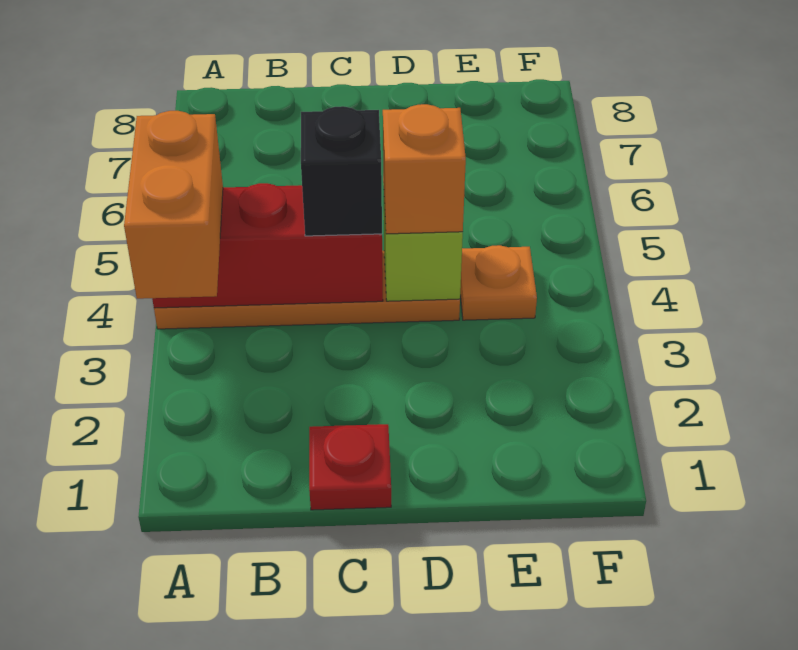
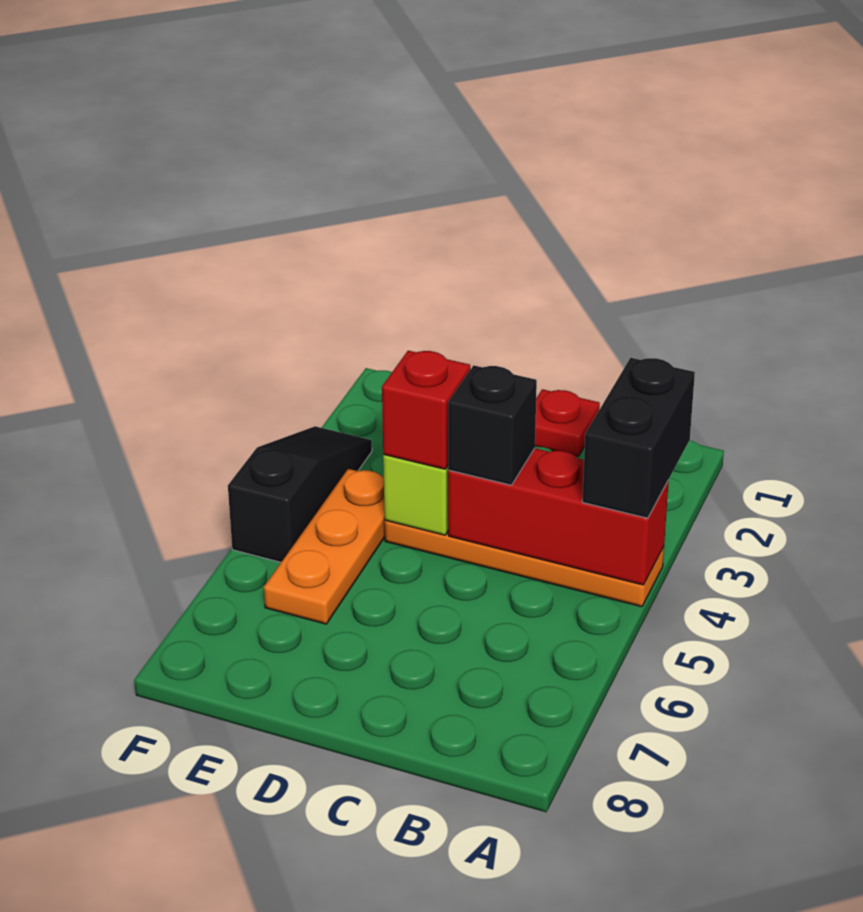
orange 1x2 brick [124,111,223,299] -> black 1x2 brick [582,358,695,518]
orange 1x1 brick [383,104,466,234] -> red 1x1 brick [382,351,470,469]
orange 1x1 plate [460,245,537,320] -> orange 1x3 plate [264,469,385,624]
none -> black 1x3 slope [228,426,372,562]

